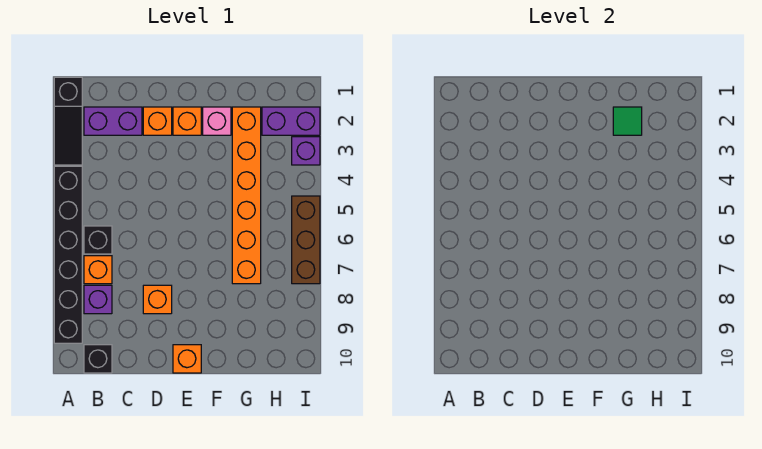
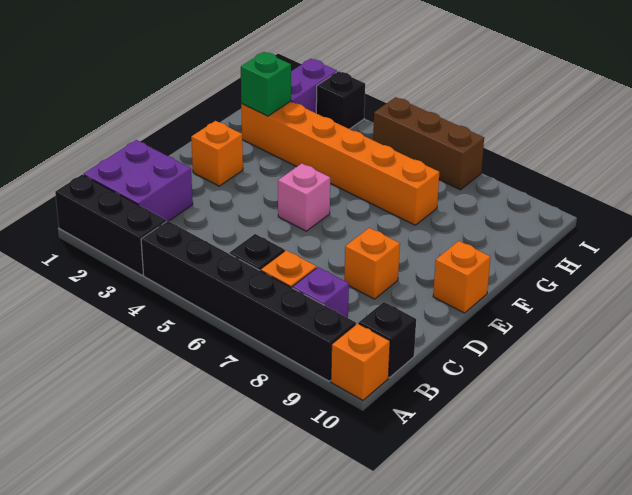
black 1x3 slope [54,77,82,165] -> black 1x3 brick [55,175,166,275]
purple 1x2 brick [84,107,142,135] -> purple 2x2 brick [83,140,193,221]
orange 1x1 brick [143,107,172,135] -> orange 1x1 brick moved to [331,323,390,400]
pink 1x1 brick [203,107,231,135] -> pink 1x1 brick moved to [278,163,330,231]
green 1x1 tile [613,107,642,135] -> green 1x1 brick [241,52,291,116]
purple 1x1 brick [292,137,320,165] -> black 1x1 brick [316,71,365,129]

